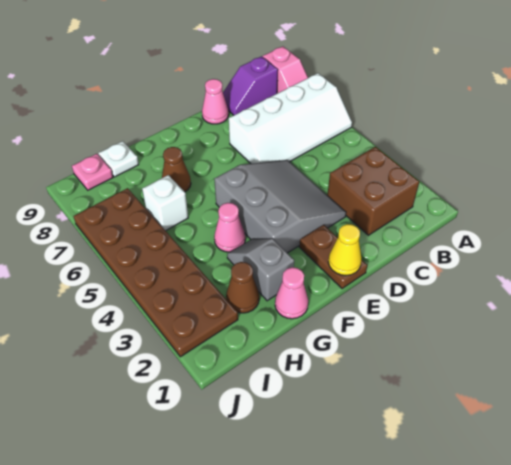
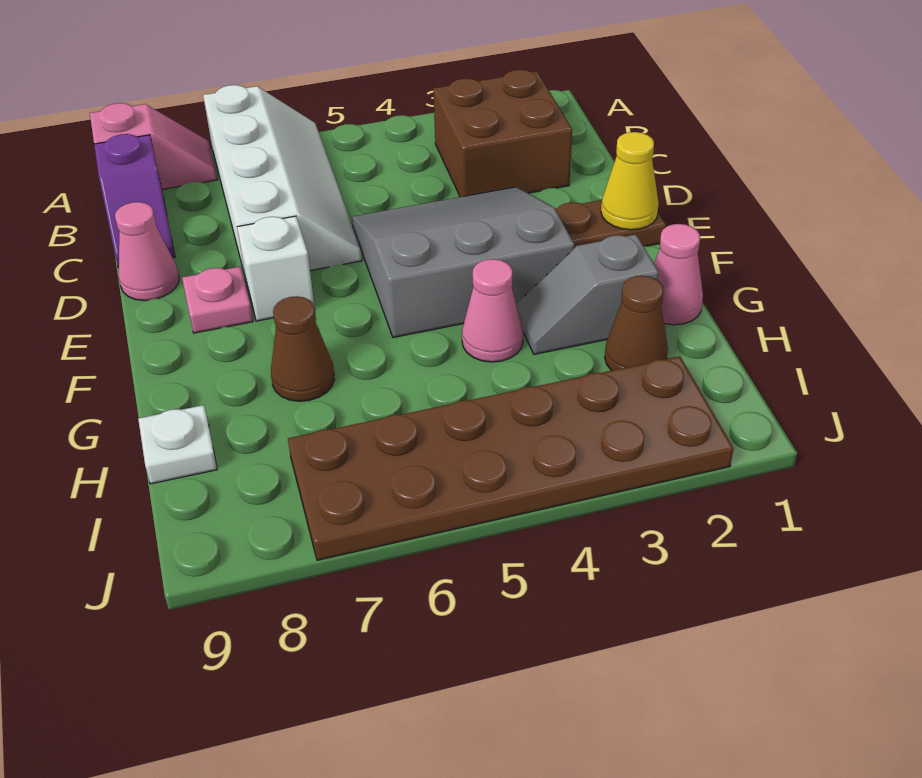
white 1x1 brick [142,175,188,231] -> white 1x1 brick moved to [237,216,315,321]
pink 1x1 plate [72,154,113,190] -> pink 1x1 plate moved to [182,267,253,333]

